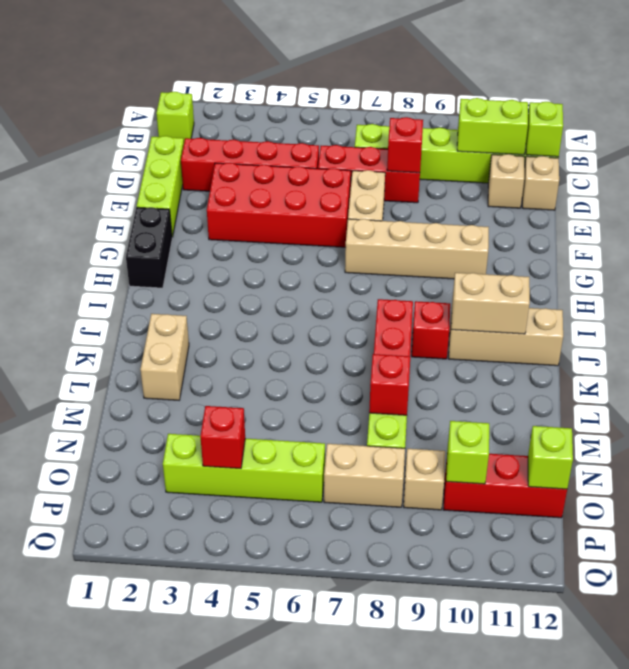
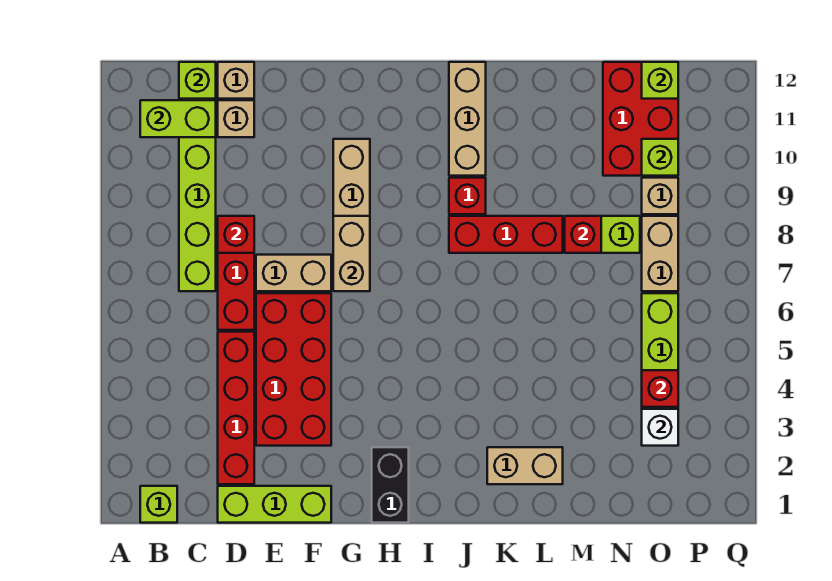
lime 1x2 brick [457,98,528,155] -> lime 1x2 brick turned to [140,100,216,137]
black 1x2 brick [126,207,172,288] -> black 1x2 brick turned to [372,447,409,523]
tan 1x2 brick [451,273,530,334] -> tan 1x2 brick moved to [333,216,370,291]
none -> white 1x1 brick [642,409,678,446]
red 1x3 brick [443,454,567,518] -> red 2x3 brick [603,62,678,176]

